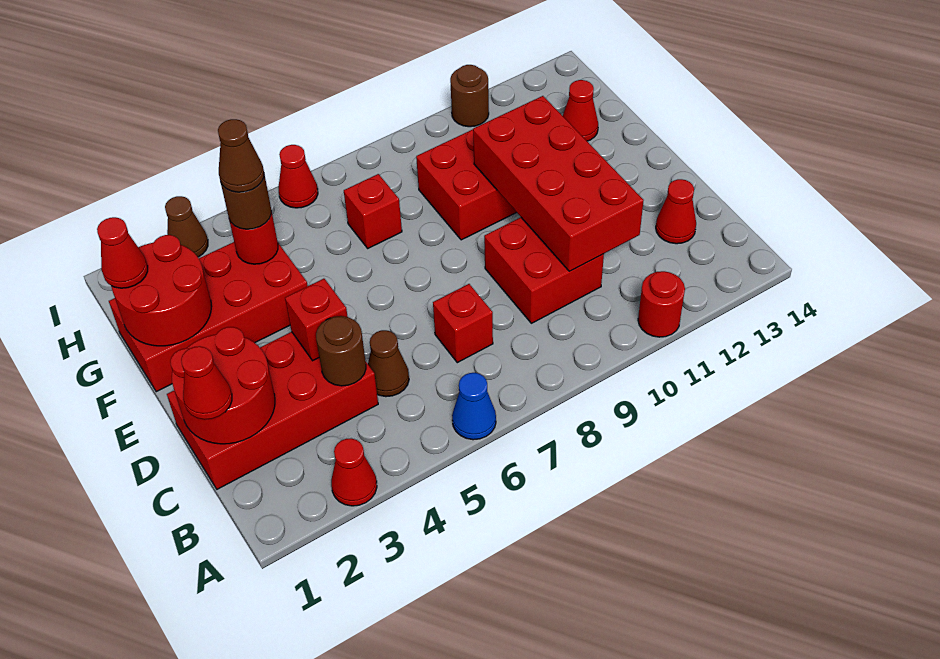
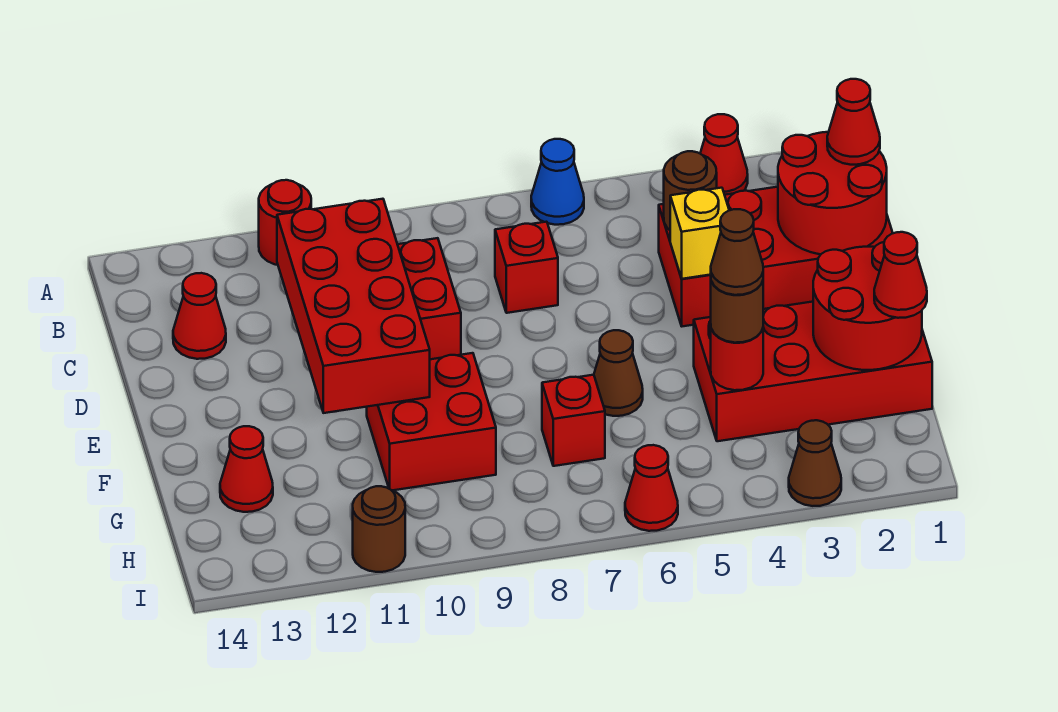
brown 1x1 cone [368,330,409,397] -> brown 1x1 cone moved to [594,330,643,416]
red 1x1 brick [285,279,348,361] -> yellow 1x1 brick [670,188,729,279]

